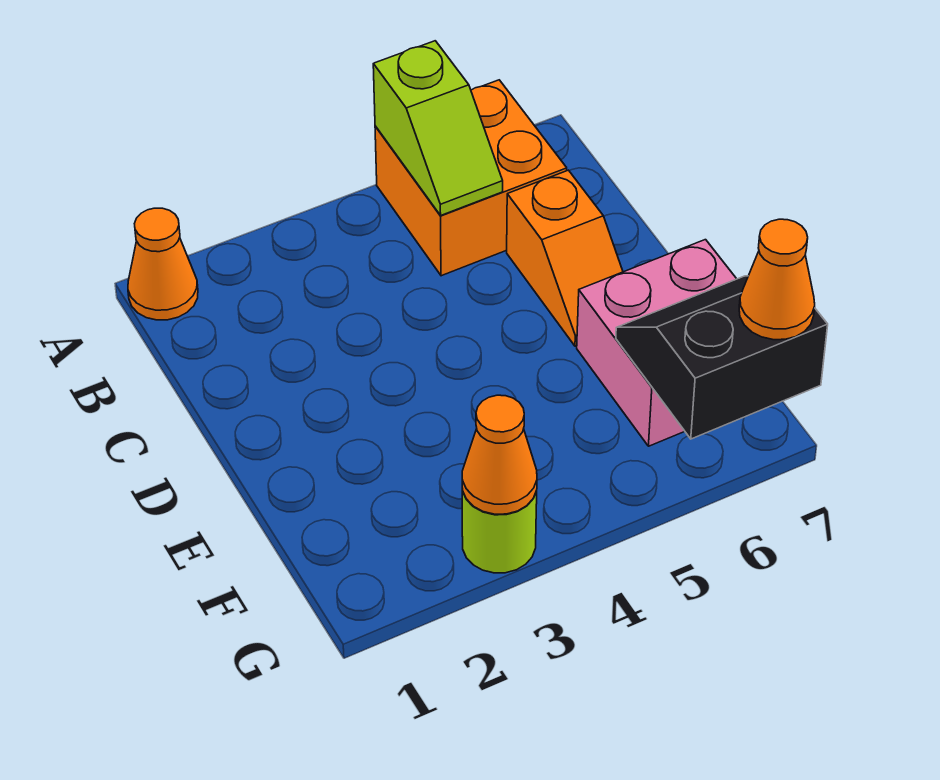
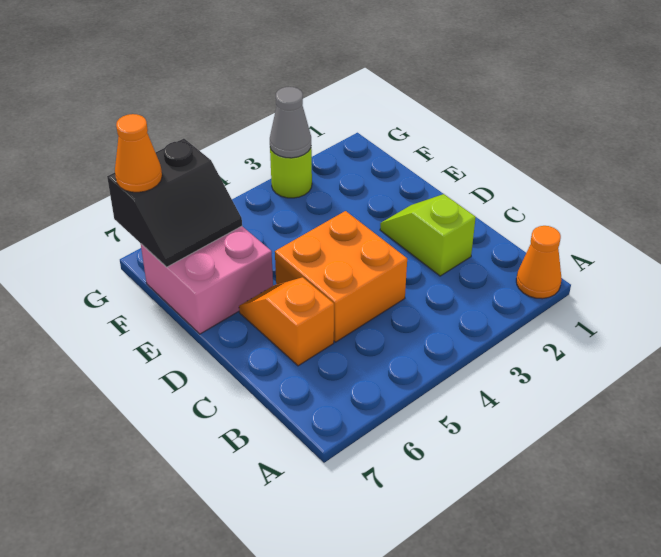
orange 2x2 brick [375,80,567,276] -> orange 2x2 brick moved to [275,211,407,342]
lime 1x2 slope [373,41,503,215] -> lime 1x2 slope moved to [380,194,476,276]
orange 1x1 cone [462,395,537,514] -> grey 1x1 cone [270,87,311,158]

